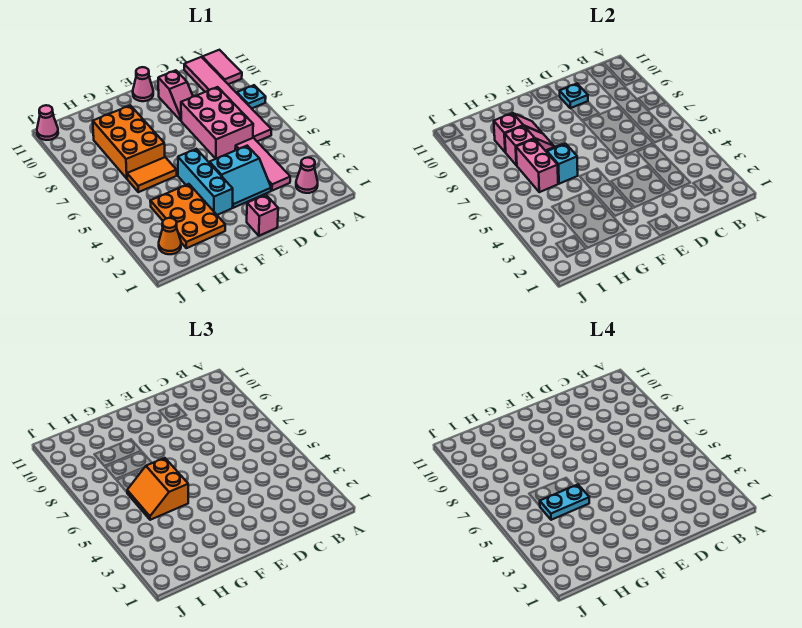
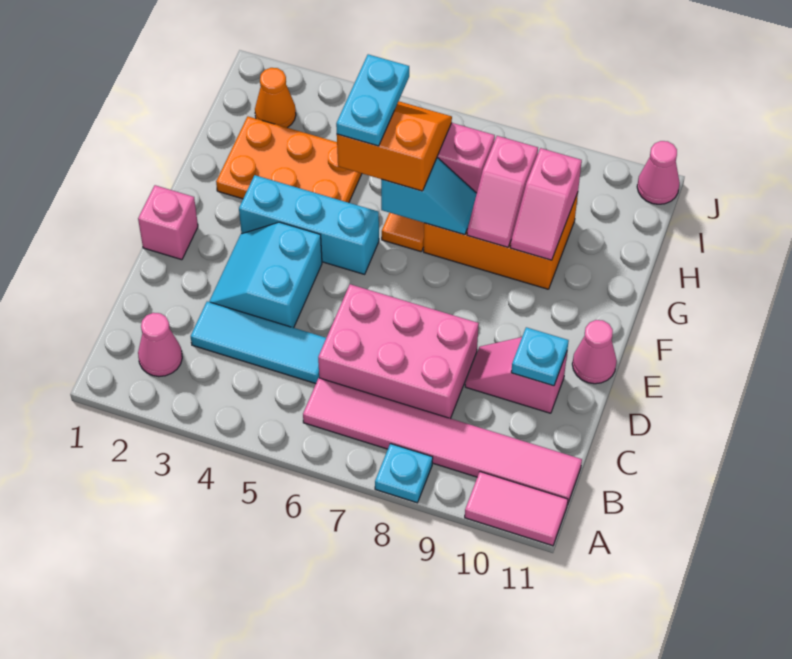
pink 1x3 tile [235,138,290,191] -> cyan 1x3 tile [191,301,326,384]

